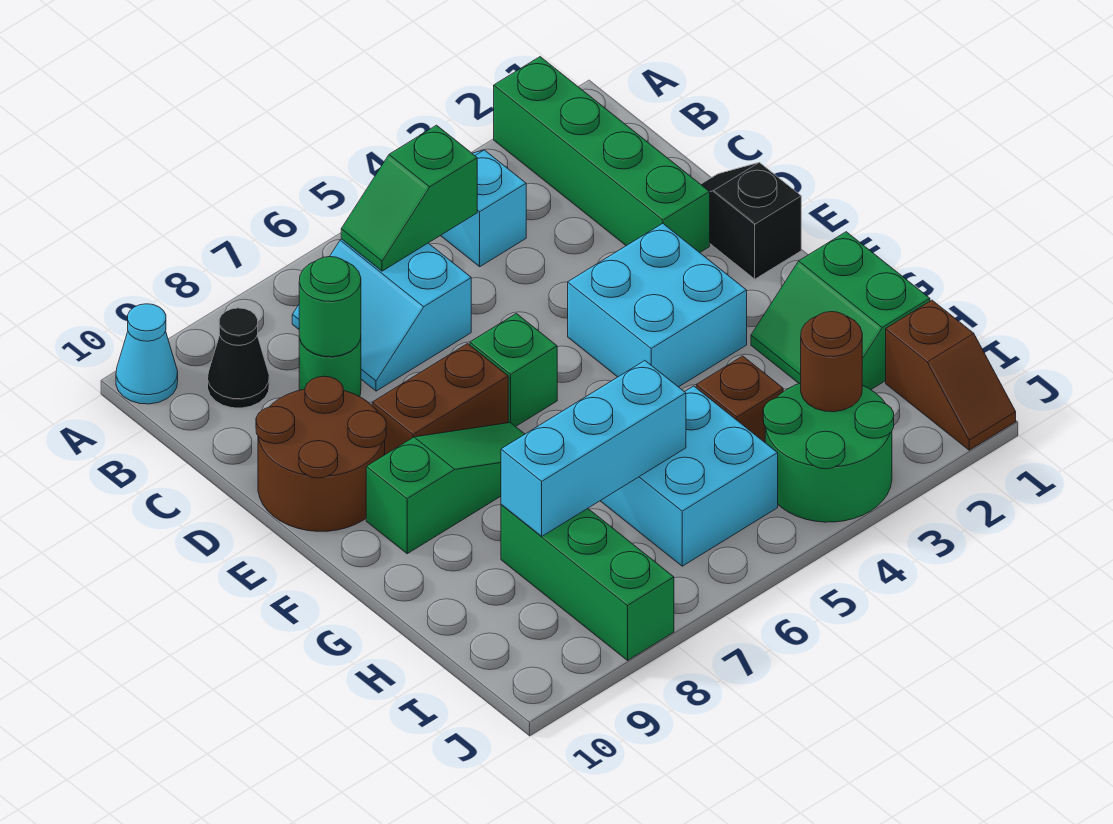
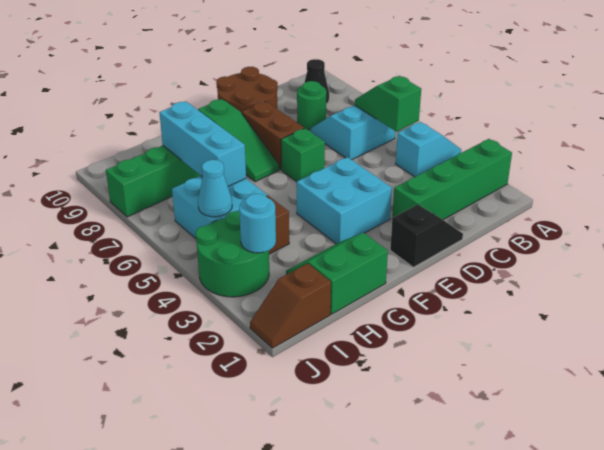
cyan 1x1 cone [116,304,178,404] -> cyan 1x1 cone moved to [198,160,232,217]
green 1x1 round brick [299,257,361,357] -> none
brown 1x1 round brick [801,312,862,412] -> cyan 1x1 round brick [239,194,276,253]

